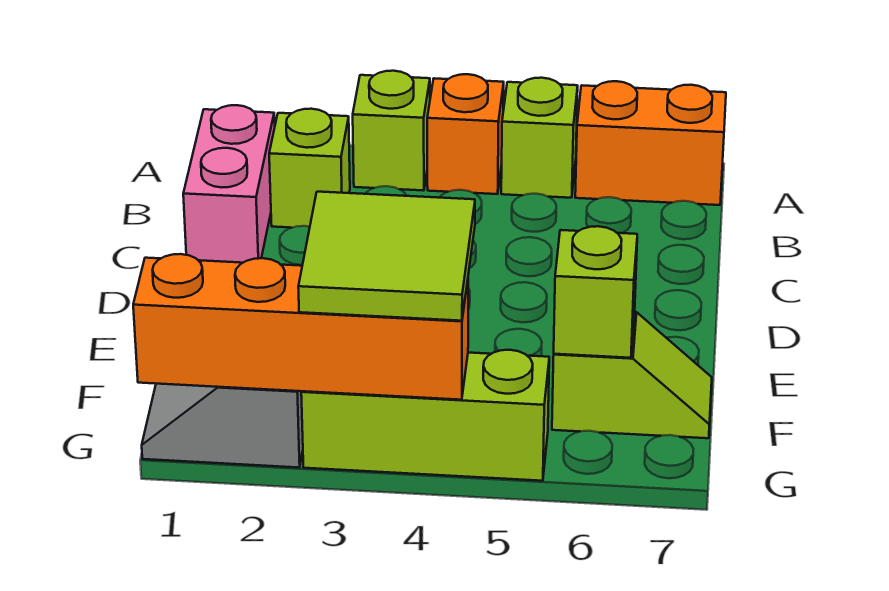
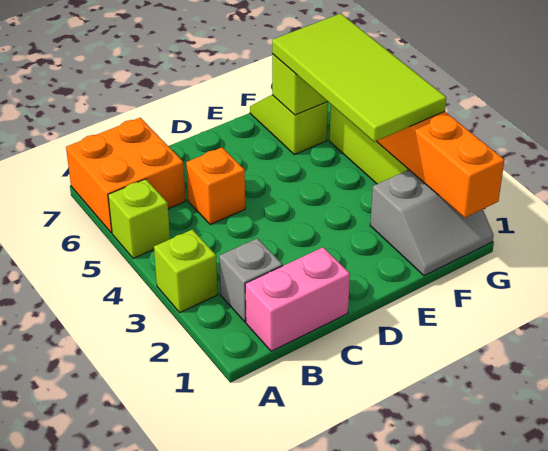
orange 1x1 brick [427,74,504,194] -> orange 1x1 brick moved to [186,147,245,225]
orange 1x2 brick [575,81,726,205] -> orange 2x2 brick [66,118,186,233]
lime 1x1 brick [269,109,350,228] -> grey 1x1 brick [219,238,283,322]
lime 2x2 tile [298,192,475,321] -> lime 2x4 tile [272,13,446,142]

